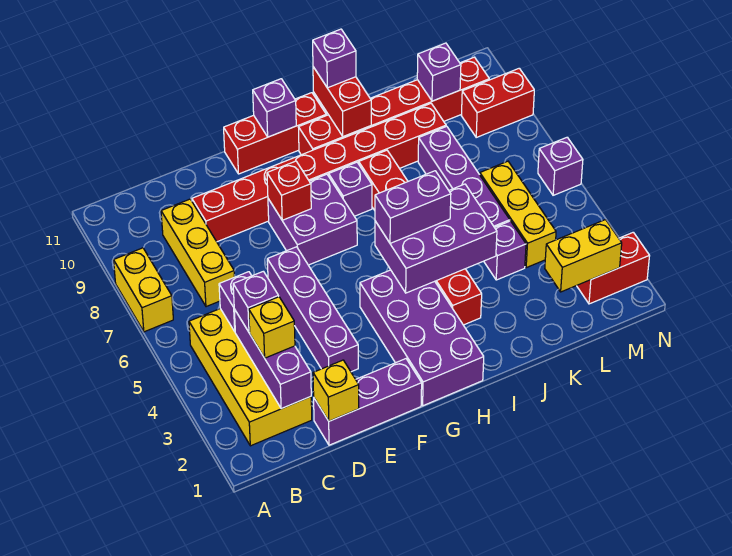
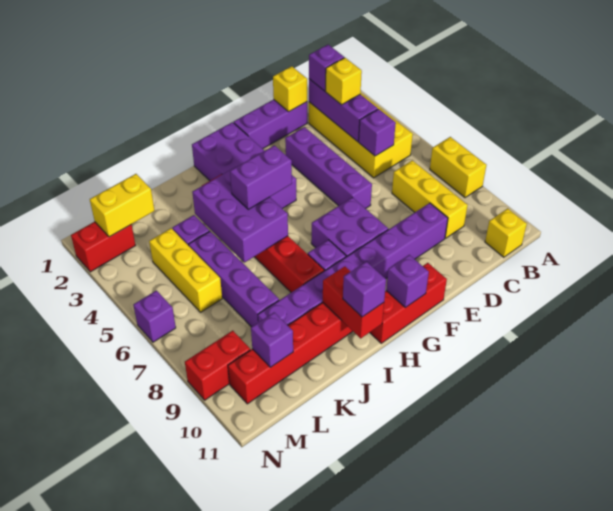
none -> yellow 1x1 brick [485,209,527,257]
purple 1x1 brick [233,271,279,333] -> purple 1x1 brick moved to [309,45,344,91]
red 1x8 brick [192,104,446,242] -> purple 1x8 brick [258,203,448,325]
red 1x1 brick [267,161,311,220] -> none
purple 2x3 brick [375,184,497,293] -> purple 2x3 brick turned to [192,167,288,263]

